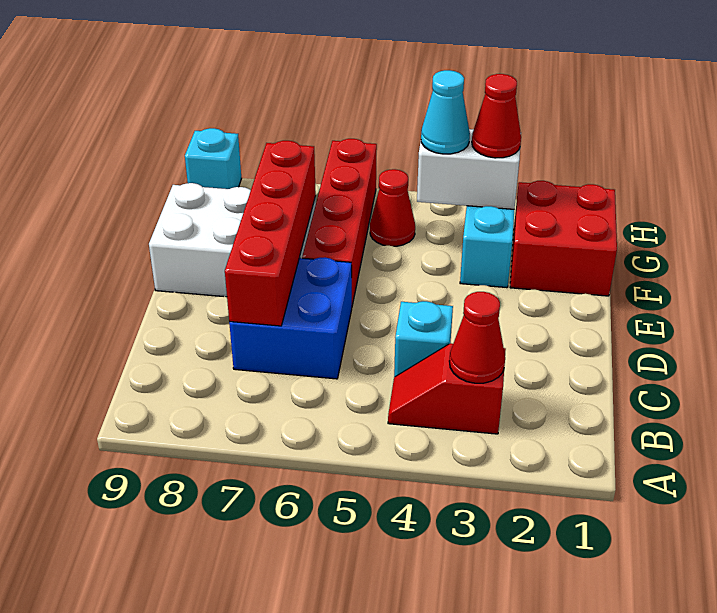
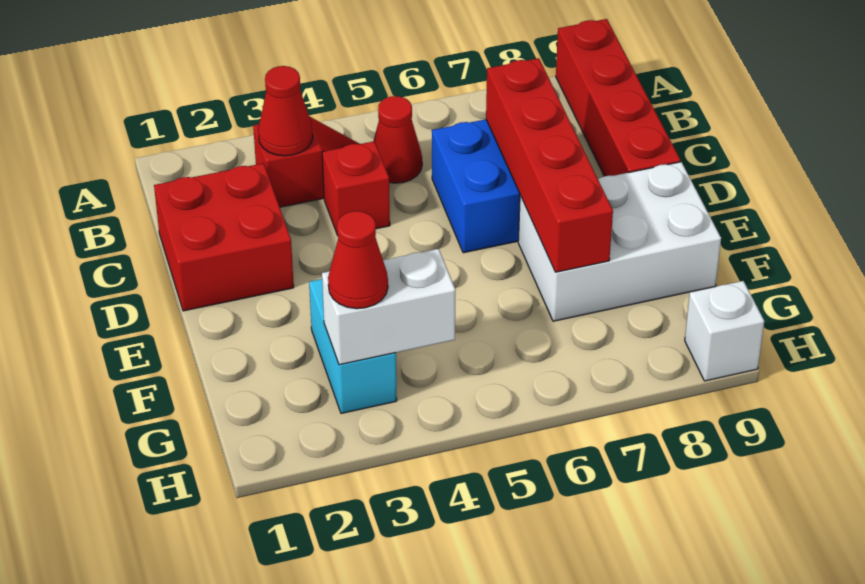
cyan 1x1 brick [394,301,453,377] -> red 1x1 brick [322,141,390,233]
red 1x4 brick [302,139,377,305] -> red 1x4 brick moved to [556,19,681,176]
red 2x2 brick [510,181,617,296] -> red 2x2 brick moved to [154,163,294,311]
cyan 1x1 cone [421,70,470,154] -> none
red 1x1 cone [370,169,415,246] -> red 1x1 cone moved to [374,96,422,183]
cyan 1x1 brick [185,128,241,189] -> white 1x1 brick [685,281,764,381]

